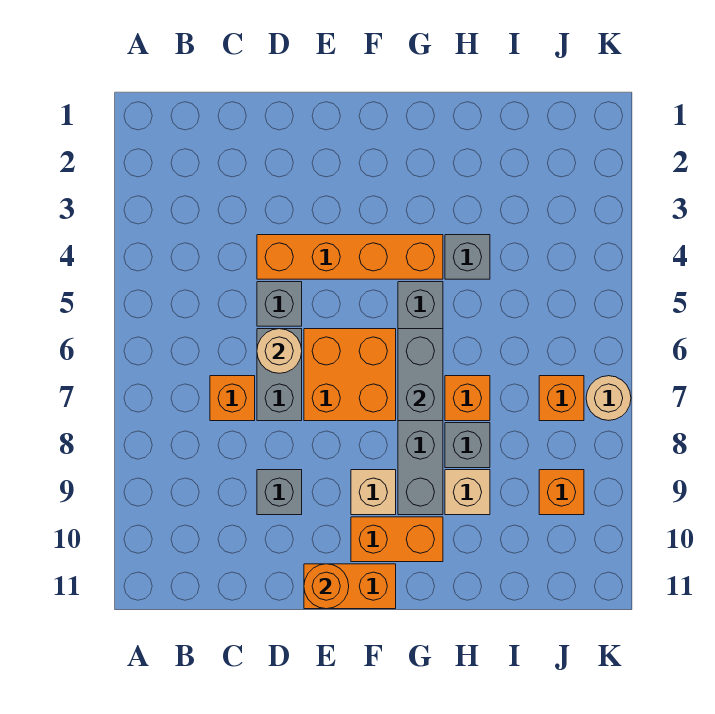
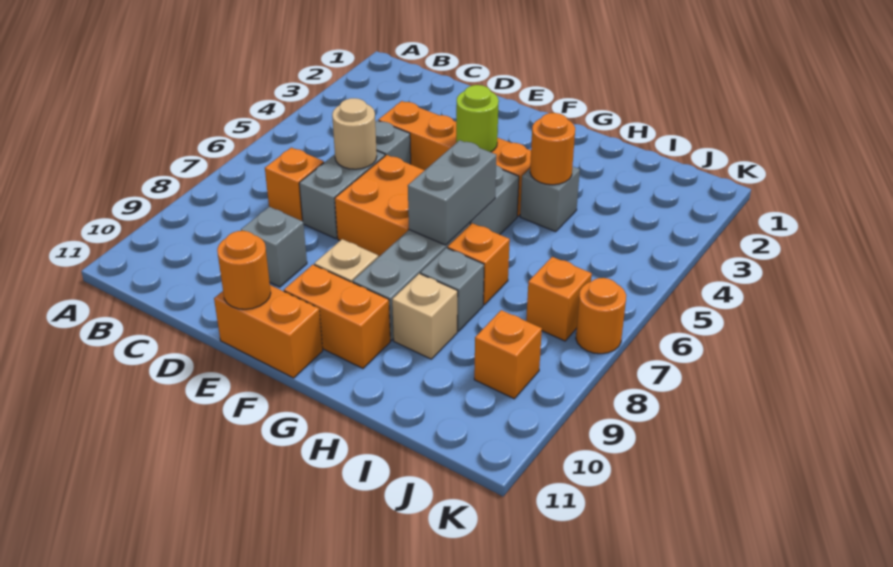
none -> lime 1x1 round brick [456,85,499,152]
none -> orange 1x1 round brick [530,113,575,185]
tan 1x1 round brick [586,376,631,420] -> orange 1x1 round brick [576,278,626,354]

